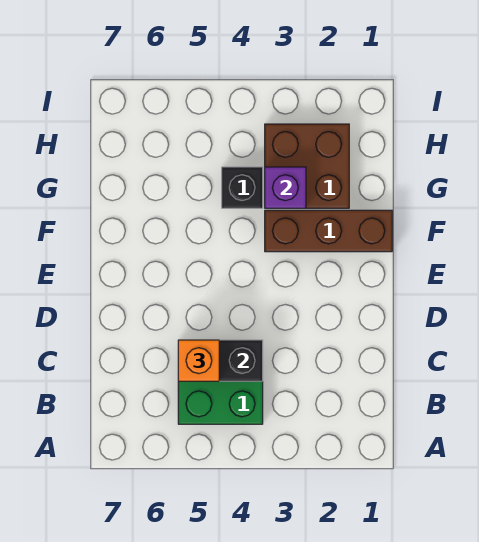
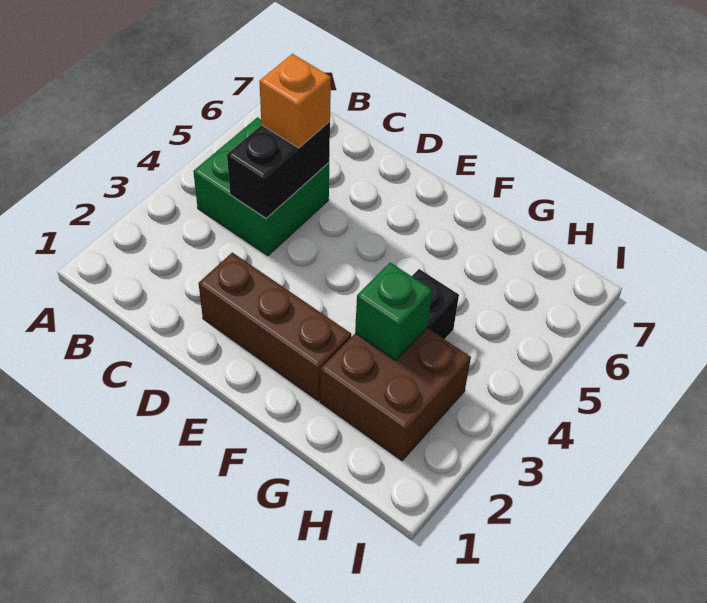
brown 1x3 brick [265,210,392,252] -> brown 1x3 brick turned to [199,253,351,401]
purple 1x1 brick [265,167,306,208] -> green 1x1 brick [355,263,432,360]

